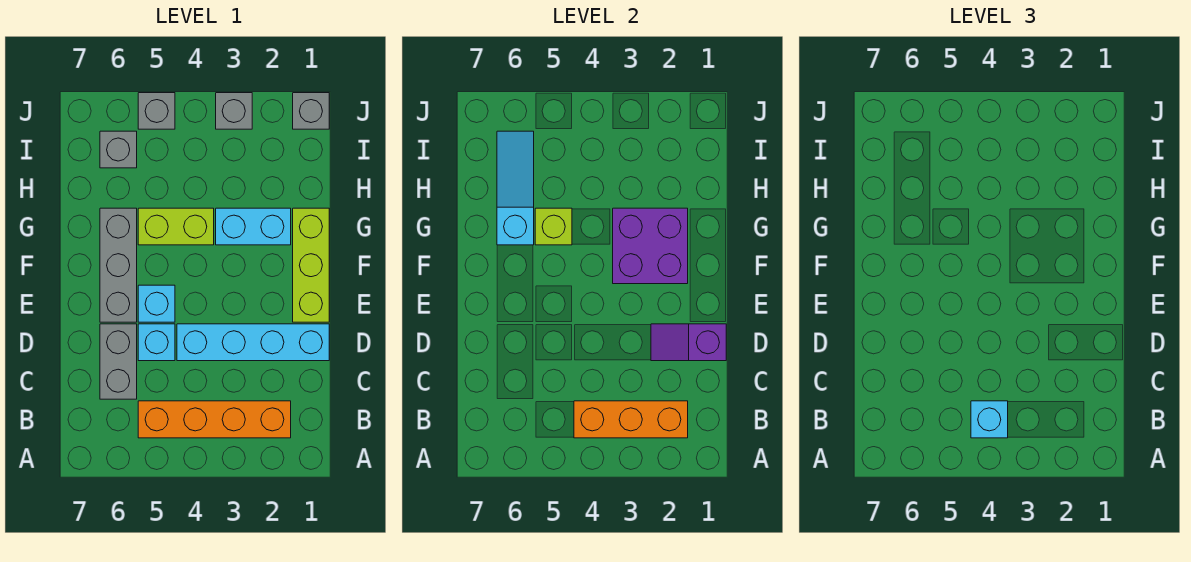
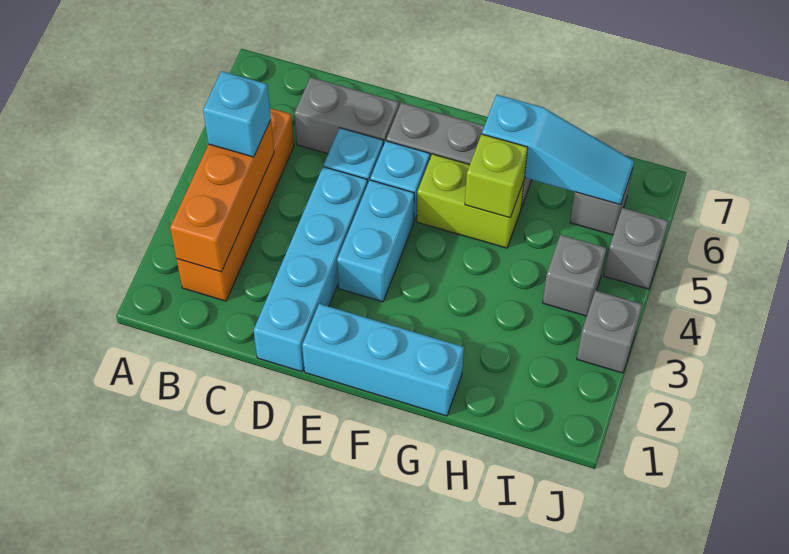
purple 1x2 slope [651,324,726,361] -> none
lime 1x3 brick [293,208,329,322] -> cyan 1x3 brick [302,304,464,416]
purple 2x2 brick [613,208,688,284] -> none
cyan 1x2 brick [216,208,291,245] -> cyan 1x2 brick moved to [337,180,414,302]
lime 1x2 brick [138,208,214,245] -> lime 1x2 brick turned to [417,154,524,248]
grey 1x1 brick [293,93,329,129] -> grey 1x1 brick moved to [543,235,606,316]

